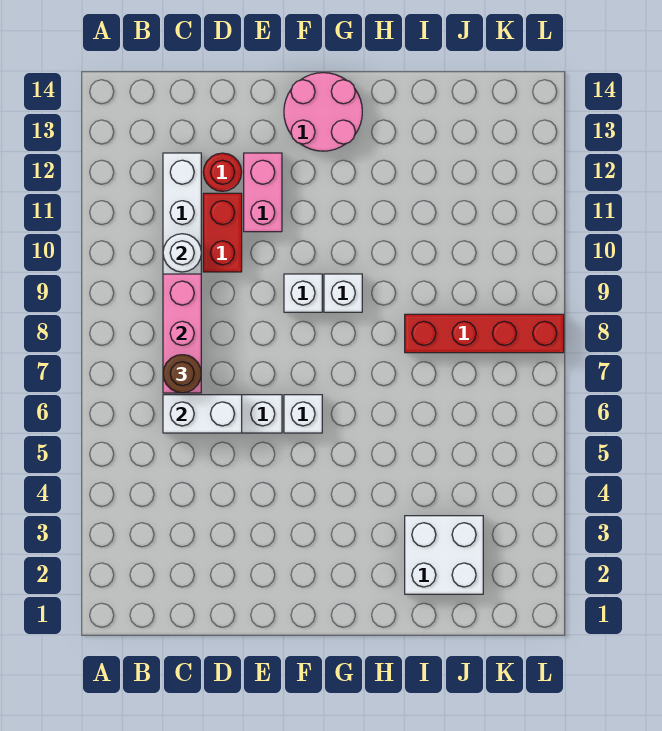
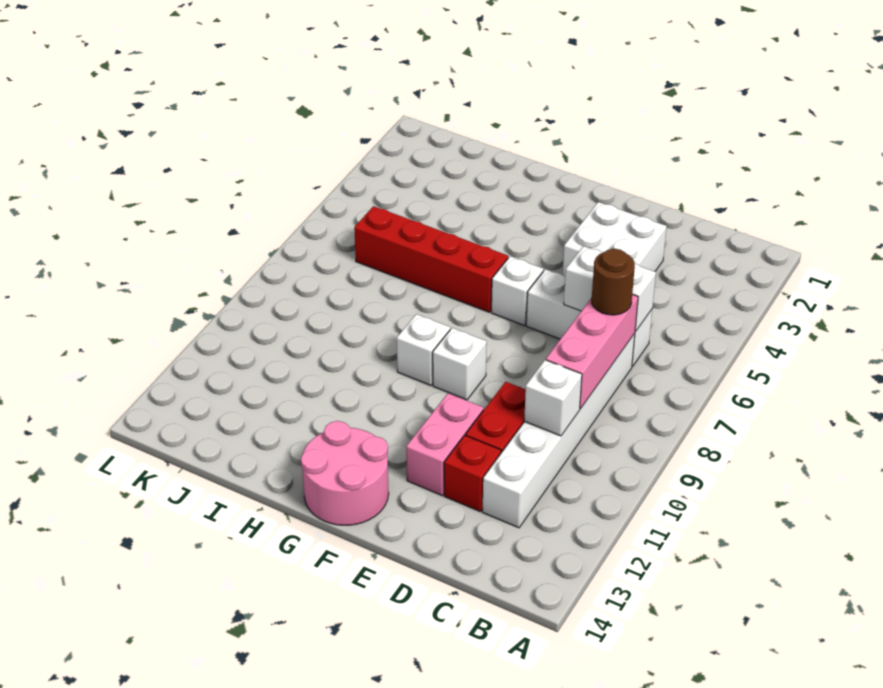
white 1x1 round brick [163,234,201,272] -> white 1x1 brick [524,360,582,436]
red 1x1 round brick [203,153,242,191] -> red 1x1 brick [444,435,501,512]
white 2x2 brick [405,516,483,594] -> white 2x2 brick moved to [563,202,667,276]
red 1x4 brick [405,314,564,353] -> red 1x4 brick moved to [354,206,508,312]

